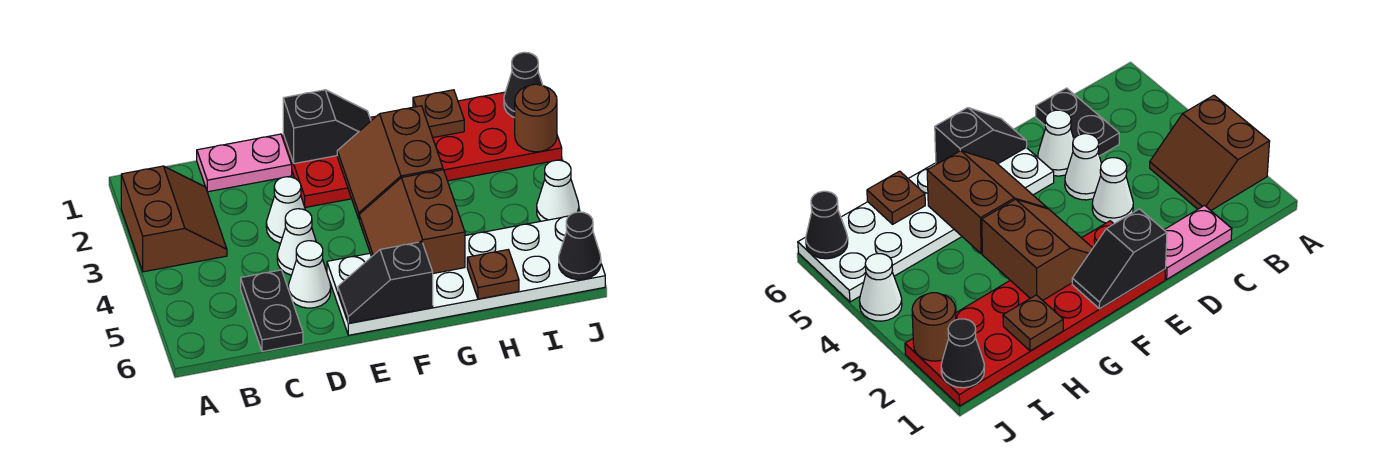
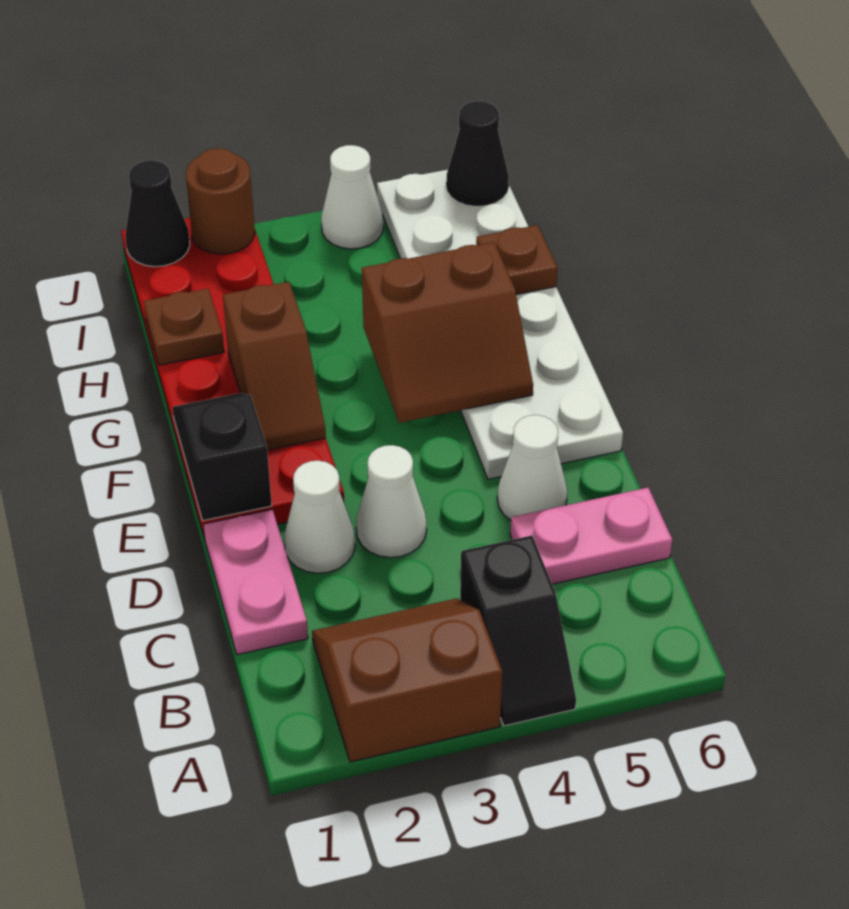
black 1x2 plate [241,270,303,351] -> pink 1x2 plate [510,488,672,584]
white 1x1 cone [277,209,316,275] -> white 1x1 cone moved to [284,461,355,573]
black 1x2 slope [338,242,433,323] -> black 1x2 slope moved to [460,536,576,726]
brown 2x2 slope [337,106,443,219] -> brown 1x2 slope [223,282,326,450]

